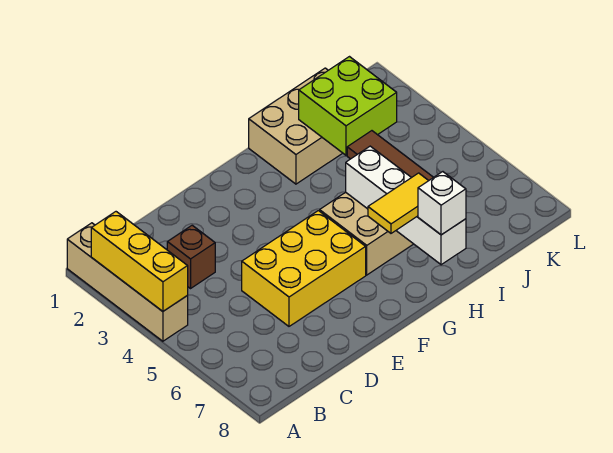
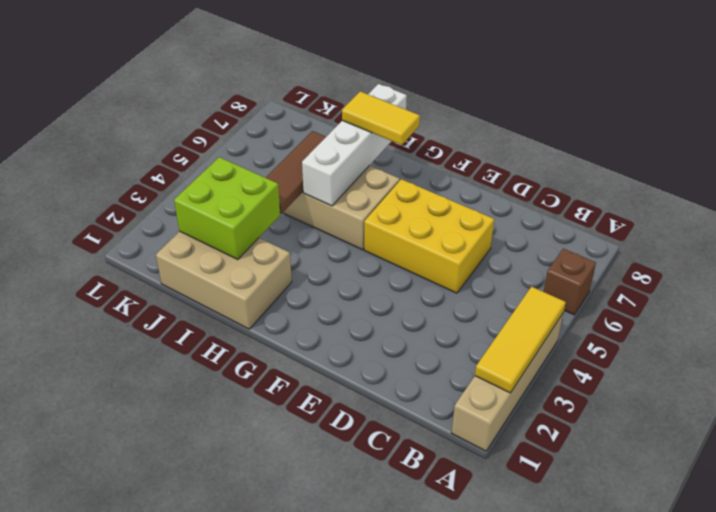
yellow 1x3 brick [91,212,188,311] -> yellow 1x3 tile [475,287,566,393]
brown 1x1 brick [167,225,215,288] -> brown 1x1 brick moved to [544,249,596,315]
white 1x1 brick [418,172,466,235] -> none

